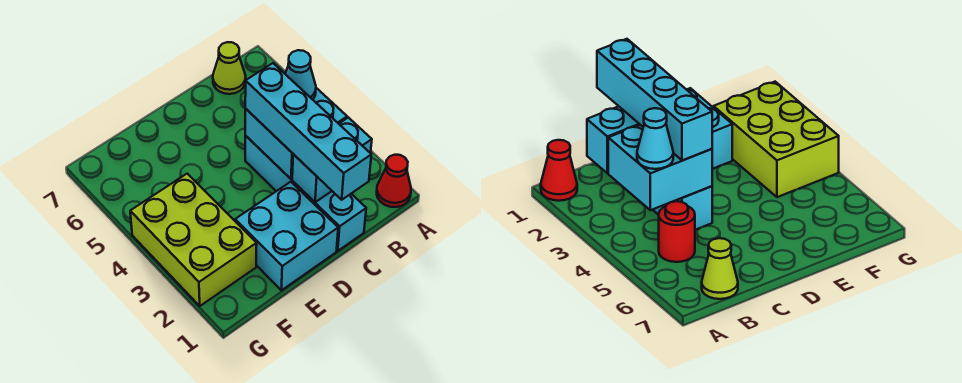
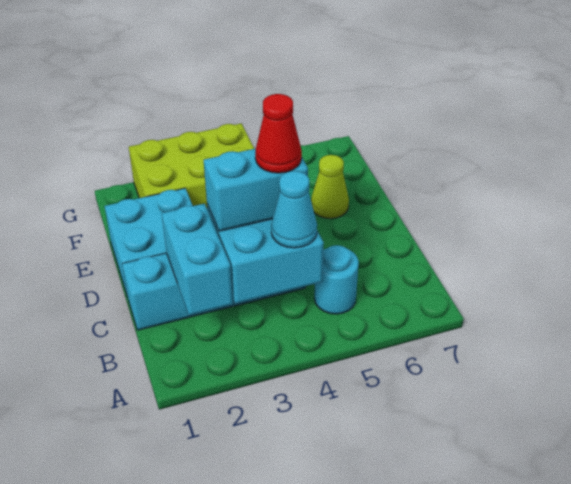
red 1x1 cone [377,155,411,207] -> red 1x1 cone moved to [255,94,302,173]
red 1x1 round brick [659,201,695,262] -> cyan 1x1 round brick [314,245,359,314]
lime 1x1 cone [213,42,246,94] -> lime 1x1 cone moved to [311,155,349,219]
cyan 1x4 brick [245,63,371,200] -> cyan 1x2 brick [204,149,308,231]

